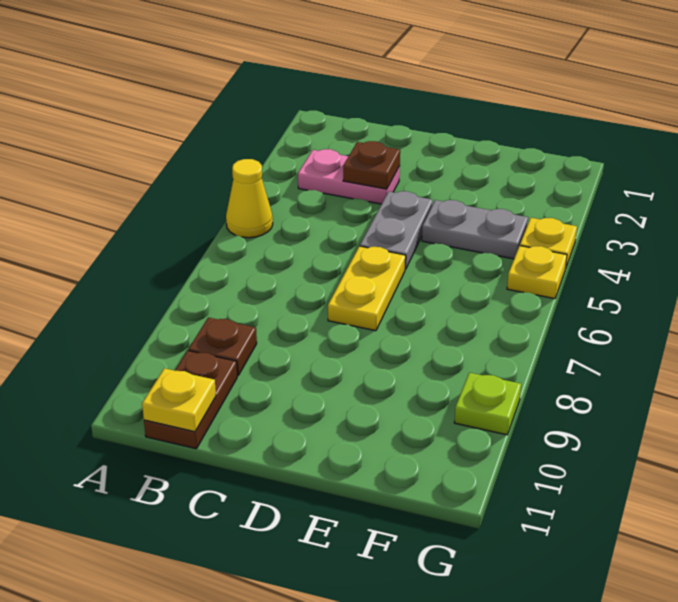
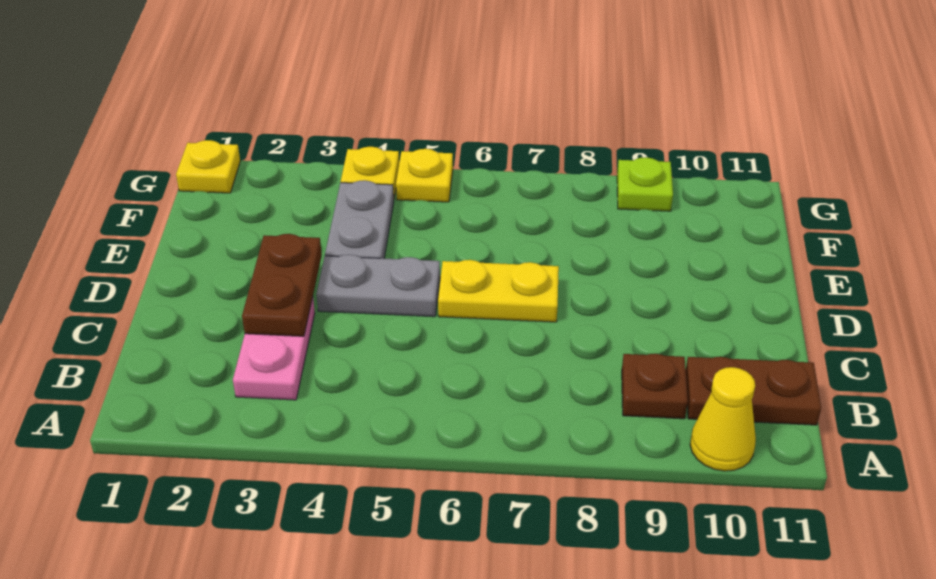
yellow 1x1 cone [226,159,273,238] -> yellow 1x1 cone moved to [690,367,756,471]
yellow 1x1 plate [142,368,216,432] -> yellow 1x1 plate moved to [176,140,240,193]
brown 1x1 plate [343,141,400,189] -> brown 1x2 plate [242,234,322,336]

